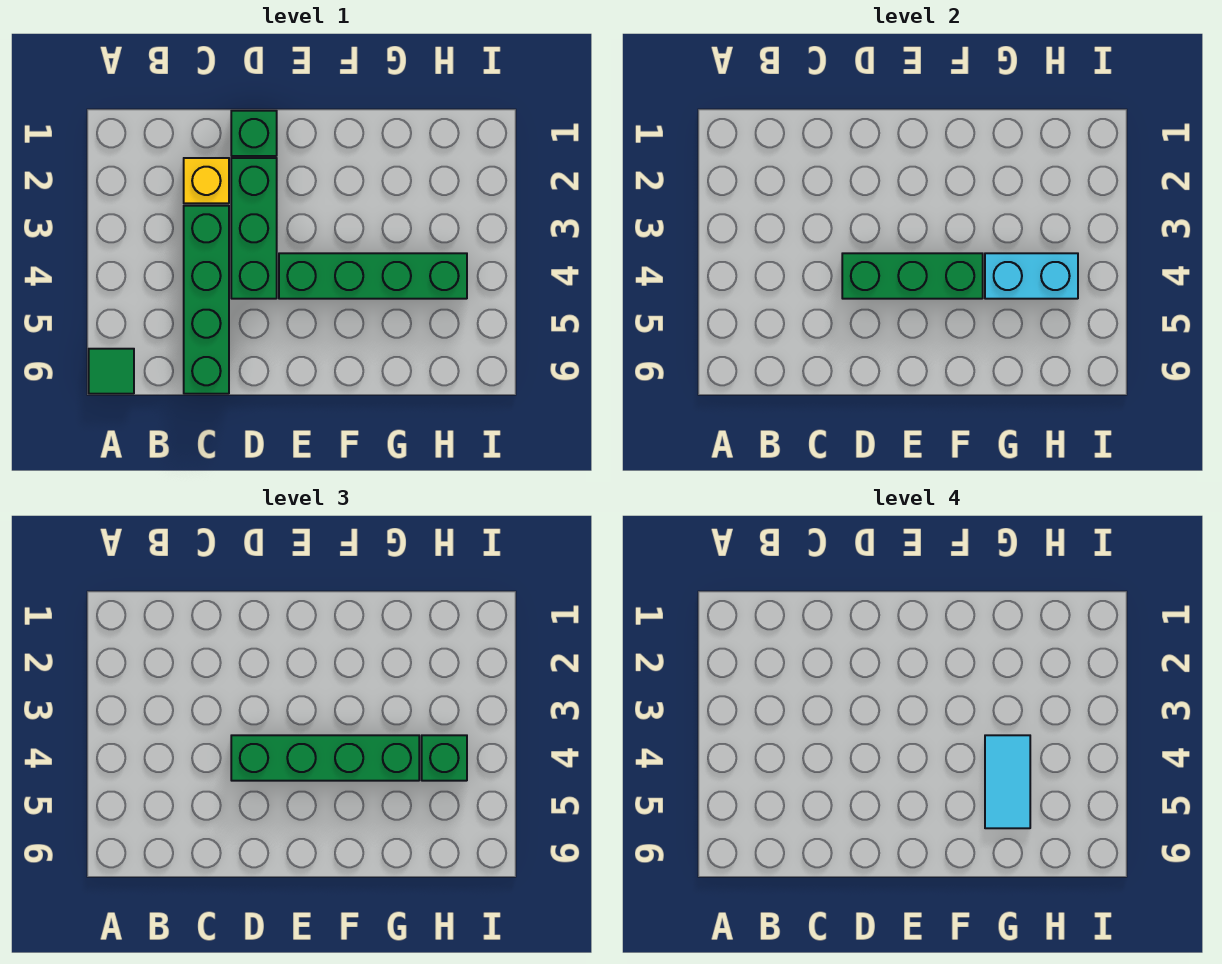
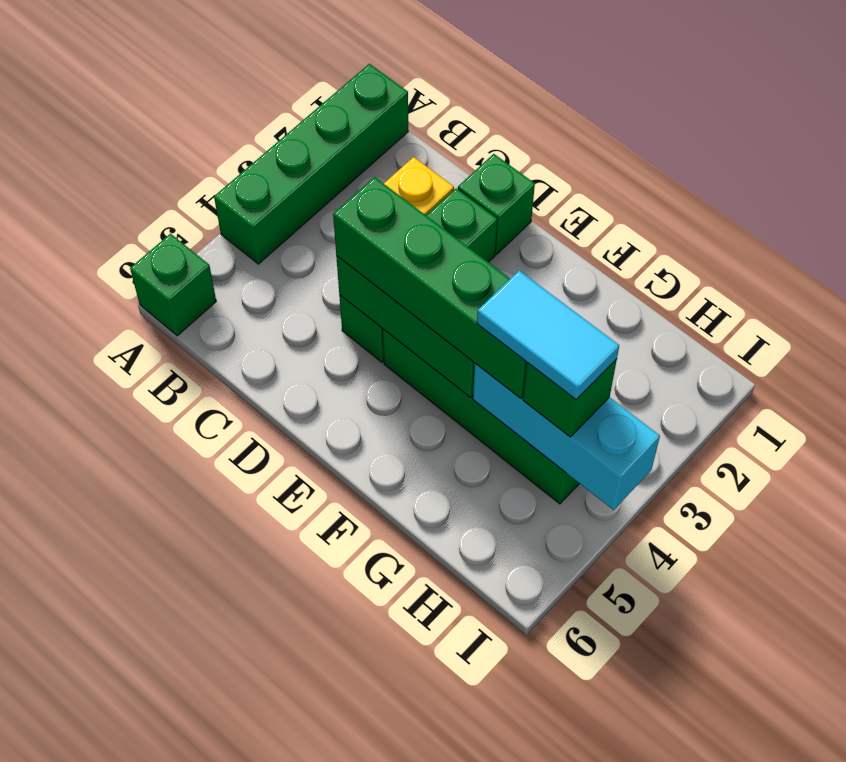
green 1x1 tile [89,349,134,394] -> green 1x1 brick [130,234,216,336]
green 1x4 brick [184,206,229,394] -> green 1x4 brick moved to [214,64,408,264]
cyan 1x2 brick [985,253,1078,299] -> cyan 1x3 brick [473,363,660,510]
cyan 1x2 tile [985,735,1030,828] -> cyan 1x2 tile turned to [477,271,619,399]

